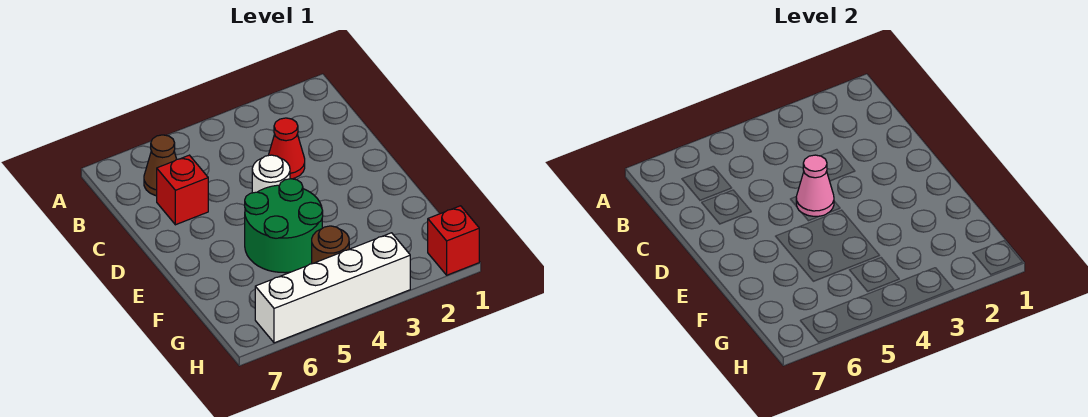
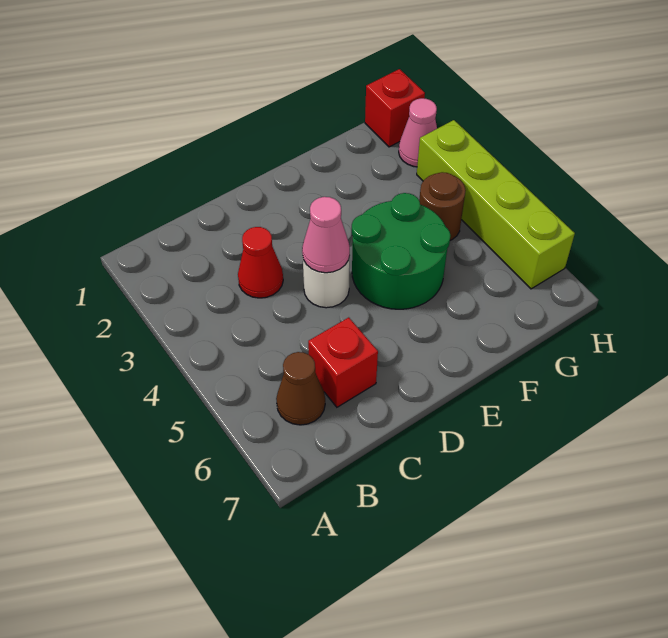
none -> pink 1x1 cone [399,98,437,167]
white 1x4 brick [255,233,410,343] -> lime 1x4 brick [417,120,575,289]

